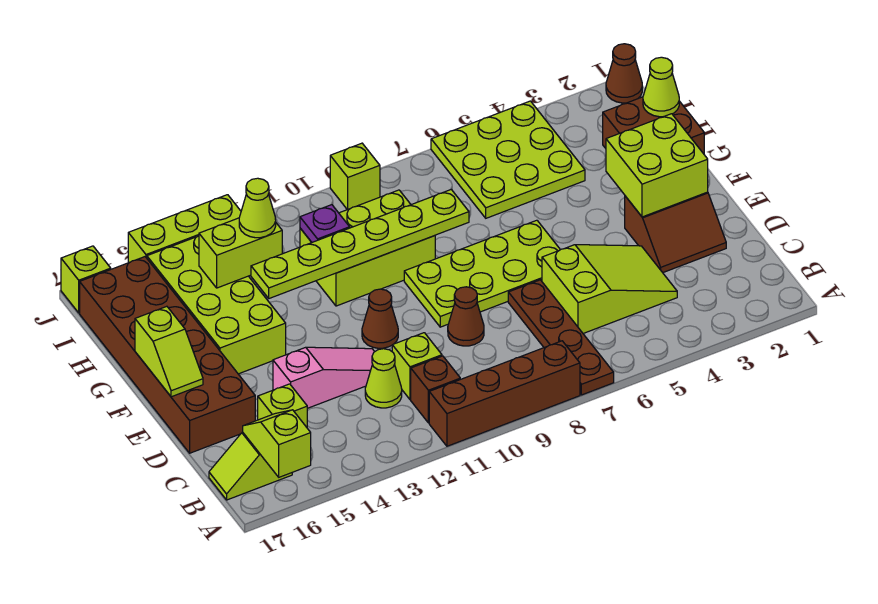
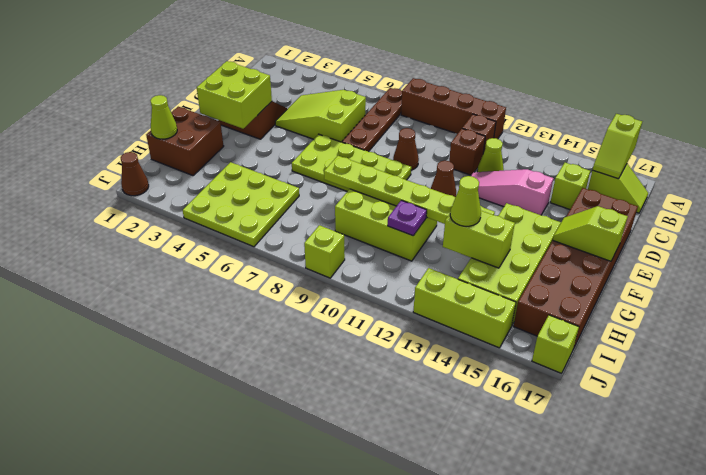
lime 1x1 brick [392,333,442,400] -> brown 1x1 brick [449,129,485,175]
lime 1x2 slope [135,306,203,397] -> lime 1x2 slope turned to [553,206,628,261]

